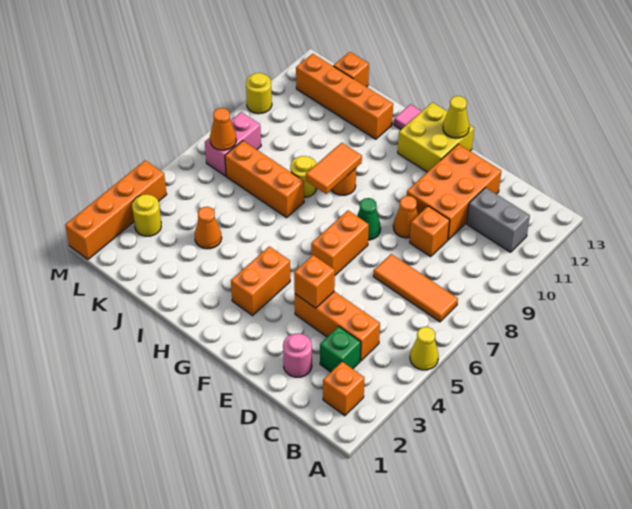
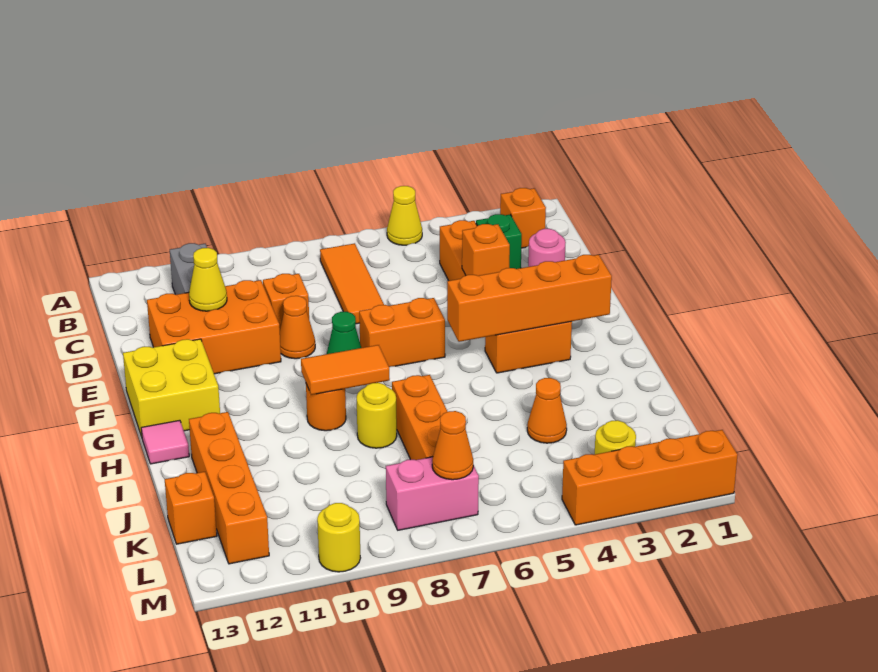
yellow 1x1 cone [443,96,469,138] -> yellow 1x1 cone moved to [189,248,227,311]
none -> orange 1x4 brick [447,255,612,342]

